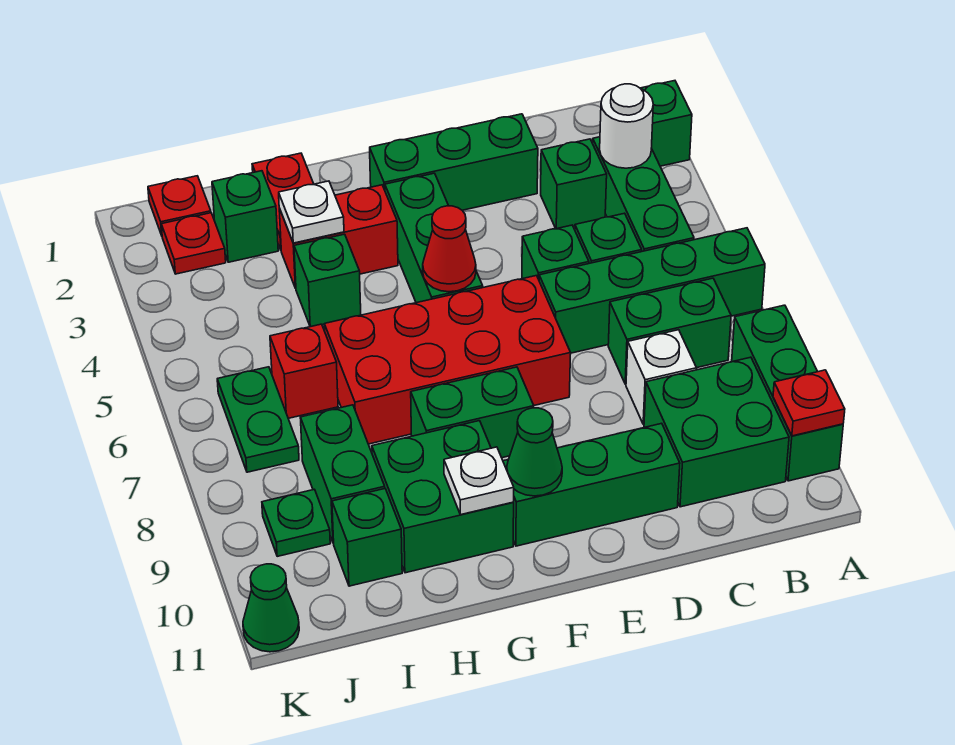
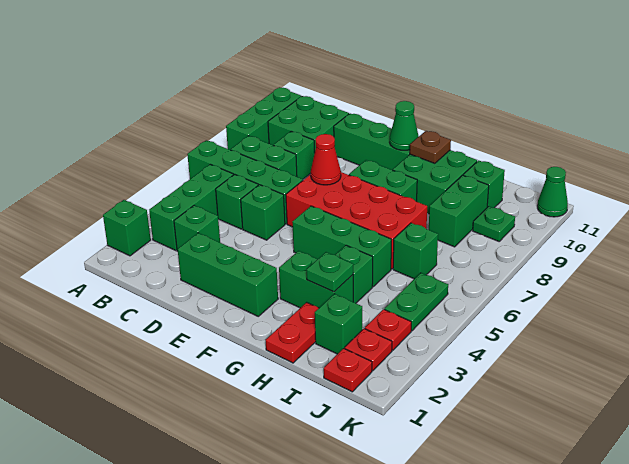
red 1x1 plate [773,370,845,436] -> red 1x1 plate moved to [365,309,411,350]
white 1x1 round brick [600,84,653,168] -> none
white 1x1 brick [626,330,696,424] -> green 1x1 brick [274,131,315,179]
green 1x3 brick [385,173,483,303] -> green 1x3 brick turned to [292,206,391,287]
red 1x1 cone [423,206,476,292] -> red 1x1 cone moved to [311,134,341,185]
red 1x2 brick [279,185,398,288] -> green 1x2 brick [279,251,353,308]
white 1x1 plate [444,447,514,515] -> brown 1x1 plate [410,131,451,163]
white 1x1 plate [279,181,344,243] -> green 1x1 plate [307,252,353,292]
red 1x1 brick [270,324,338,418] -> green 1x1 brick [393,223,438,279]
green 1x2 plate [217,367,299,472] -> green 1x2 plate moved to [384,273,448,331]

